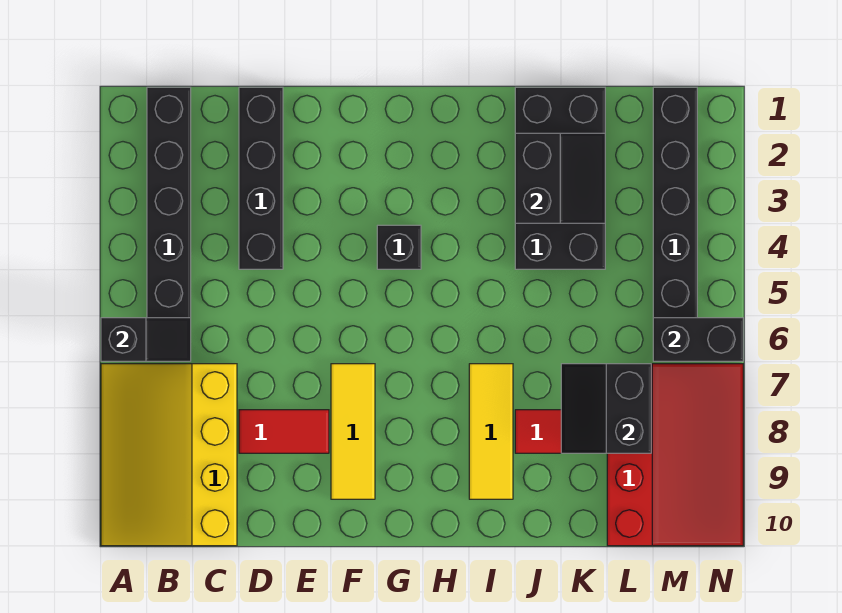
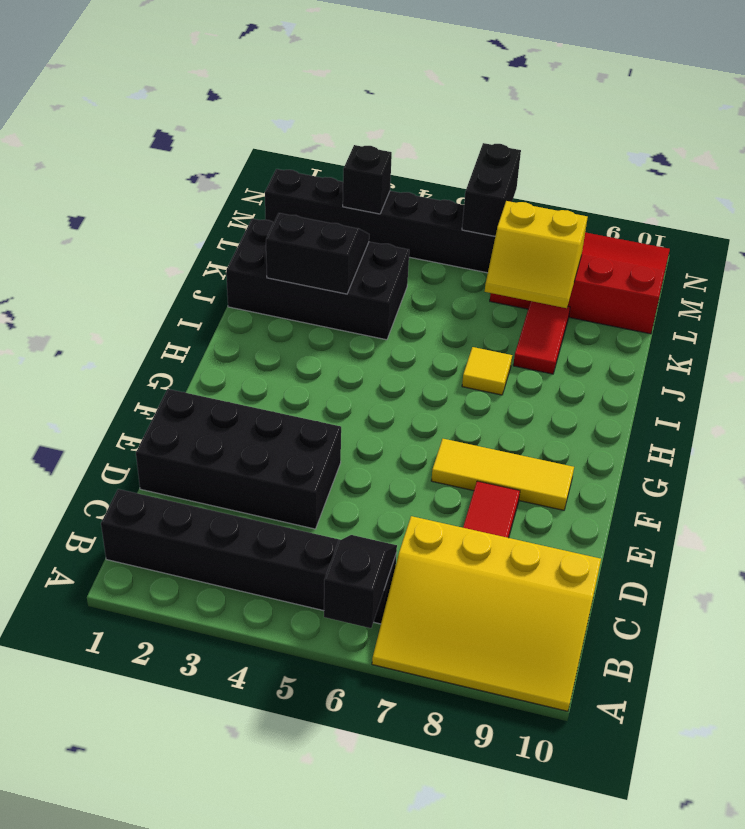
black 1x4 brick [239,87,283,269] -> black 2x4 brick [136,389,341,529]
black 1x1 brick [377,225,421,269] -> black 1x1 brick moved to [343,145,392,214]
yellow 1x3 tile [469,364,513,499] -> yellow 1x1 tile [462,347,512,395]
black 2x2 slope [561,364,651,453] -> yellow 2x2 slope [485,201,588,308]

